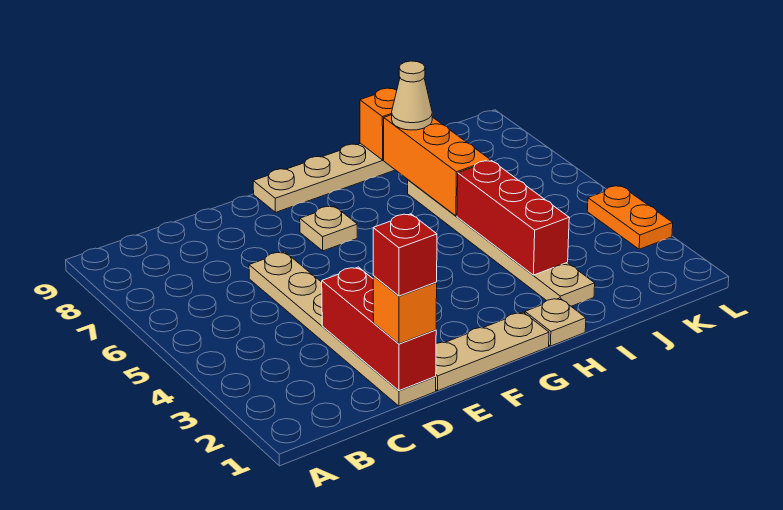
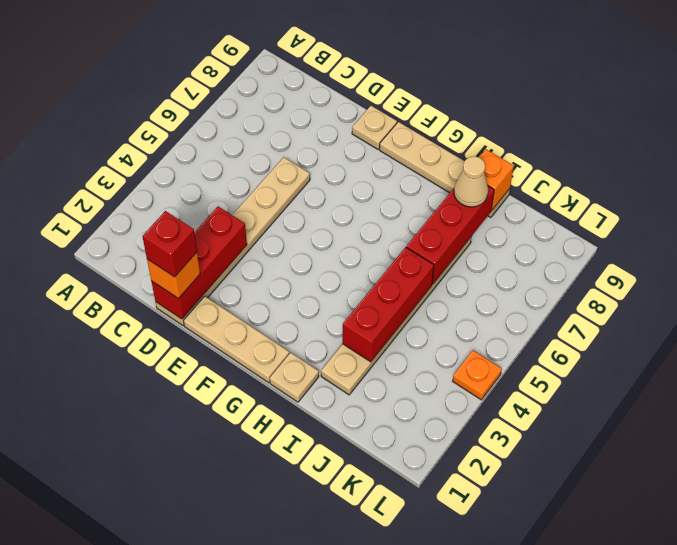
tan 1x1 plate [300,206,357,251] -> tan 1x1 plate moved to [352,106,397,149]
orange 1x3 brick [384,115,490,216] -> red 1x3 brick [406,186,494,284]
orange 1x2 plate [587,186,673,249] -> orange 1x1 plate [453,350,502,400]

